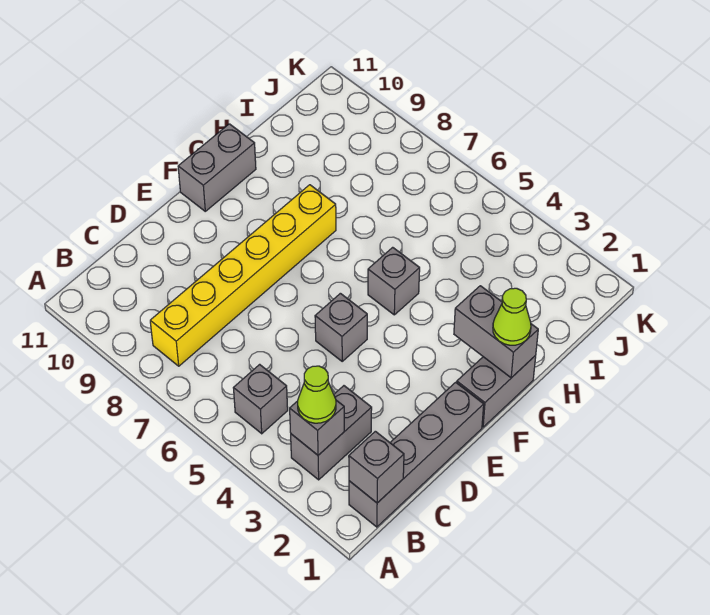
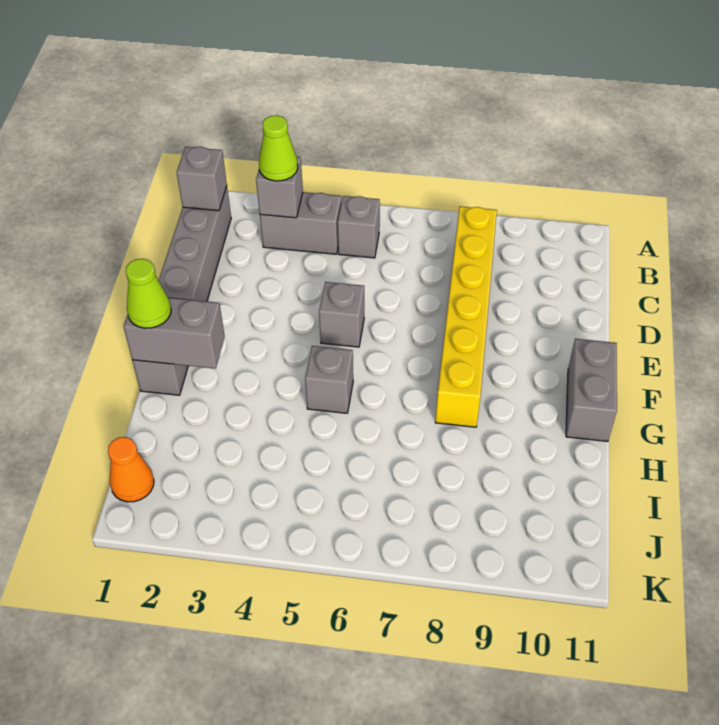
grey 1x2 brick [291,386,372,480] -> grey 1x2 brick turned to [260,192,341,254]
none -> orange 1x1 cone [108,437,154,502]

